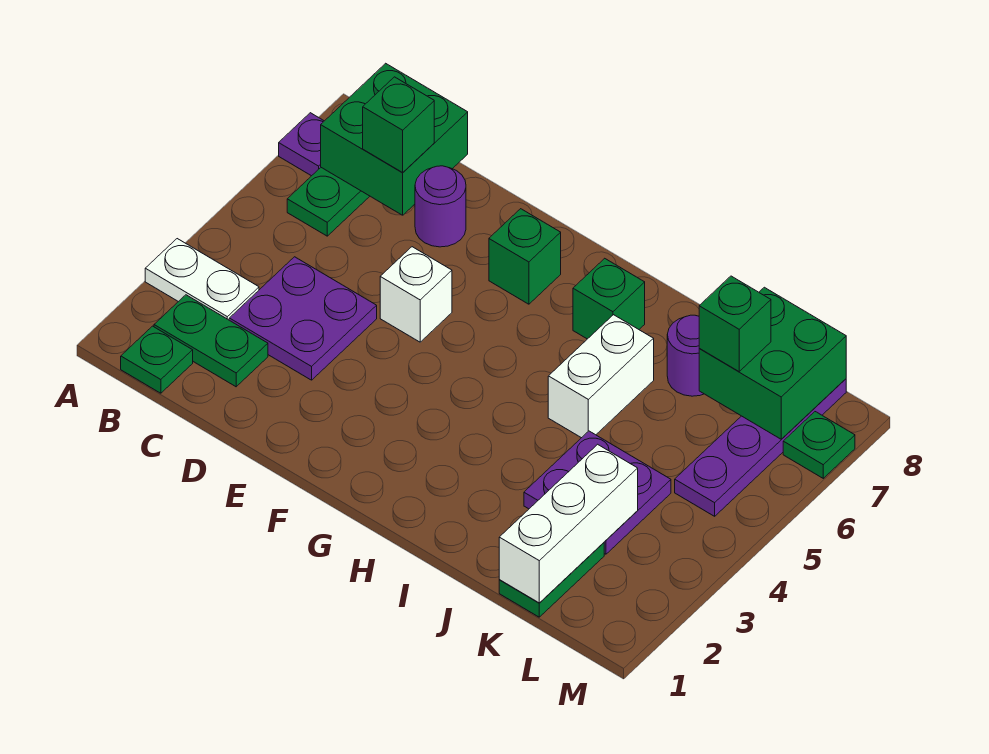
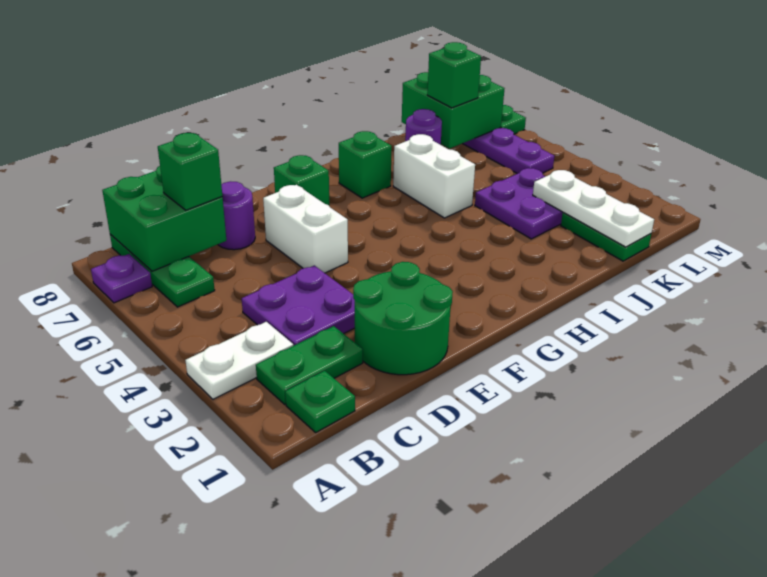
none -> green 2x2 round brick [353,262,453,375]
white 1x1 brick [380,247,452,342] -> white 1x2 brick [263,185,348,273]
white 1x3 brick [499,444,638,603] -> white 1x3 plate [533,170,654,247]

